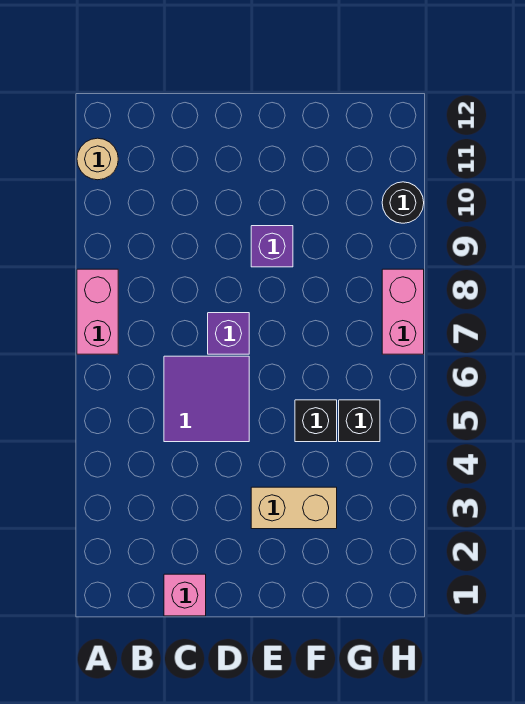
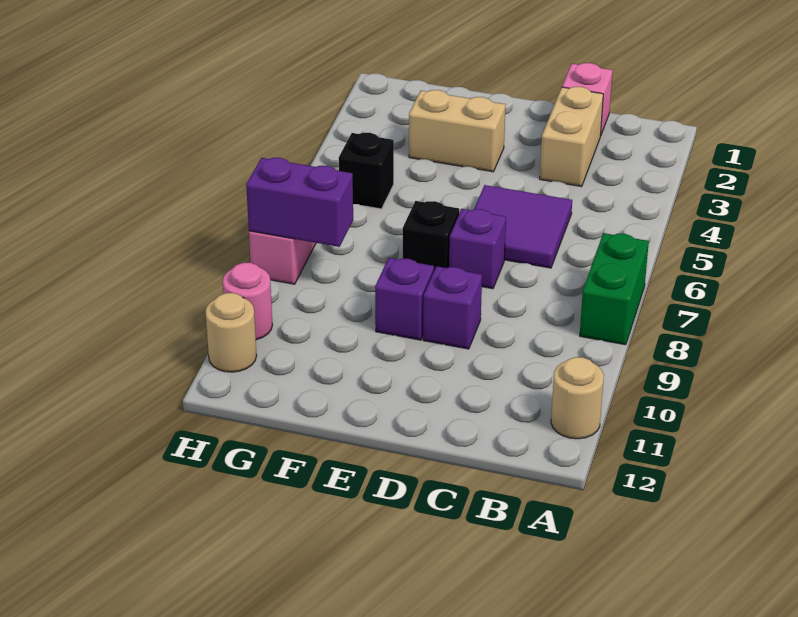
pink 1x2 brick [77,269,118,354] -> green 1x2 brick [580,233,649,345]
none -> tan 1x2 brick [540,87,603,187]
none -> purple 1x1 brick [423,266,482,349]
black 1x1 brick [295,400,337,442] -> black 1x1 brick moved to [403,201,459,270]
none -> purple 1x2 brick [246,158,353,247]
black 1x1 round brick [382,182,424,223] -> pink 1x1 round brick [223,263,272,340]
none -> tan 1x1 round brick [205,293,257,372]

